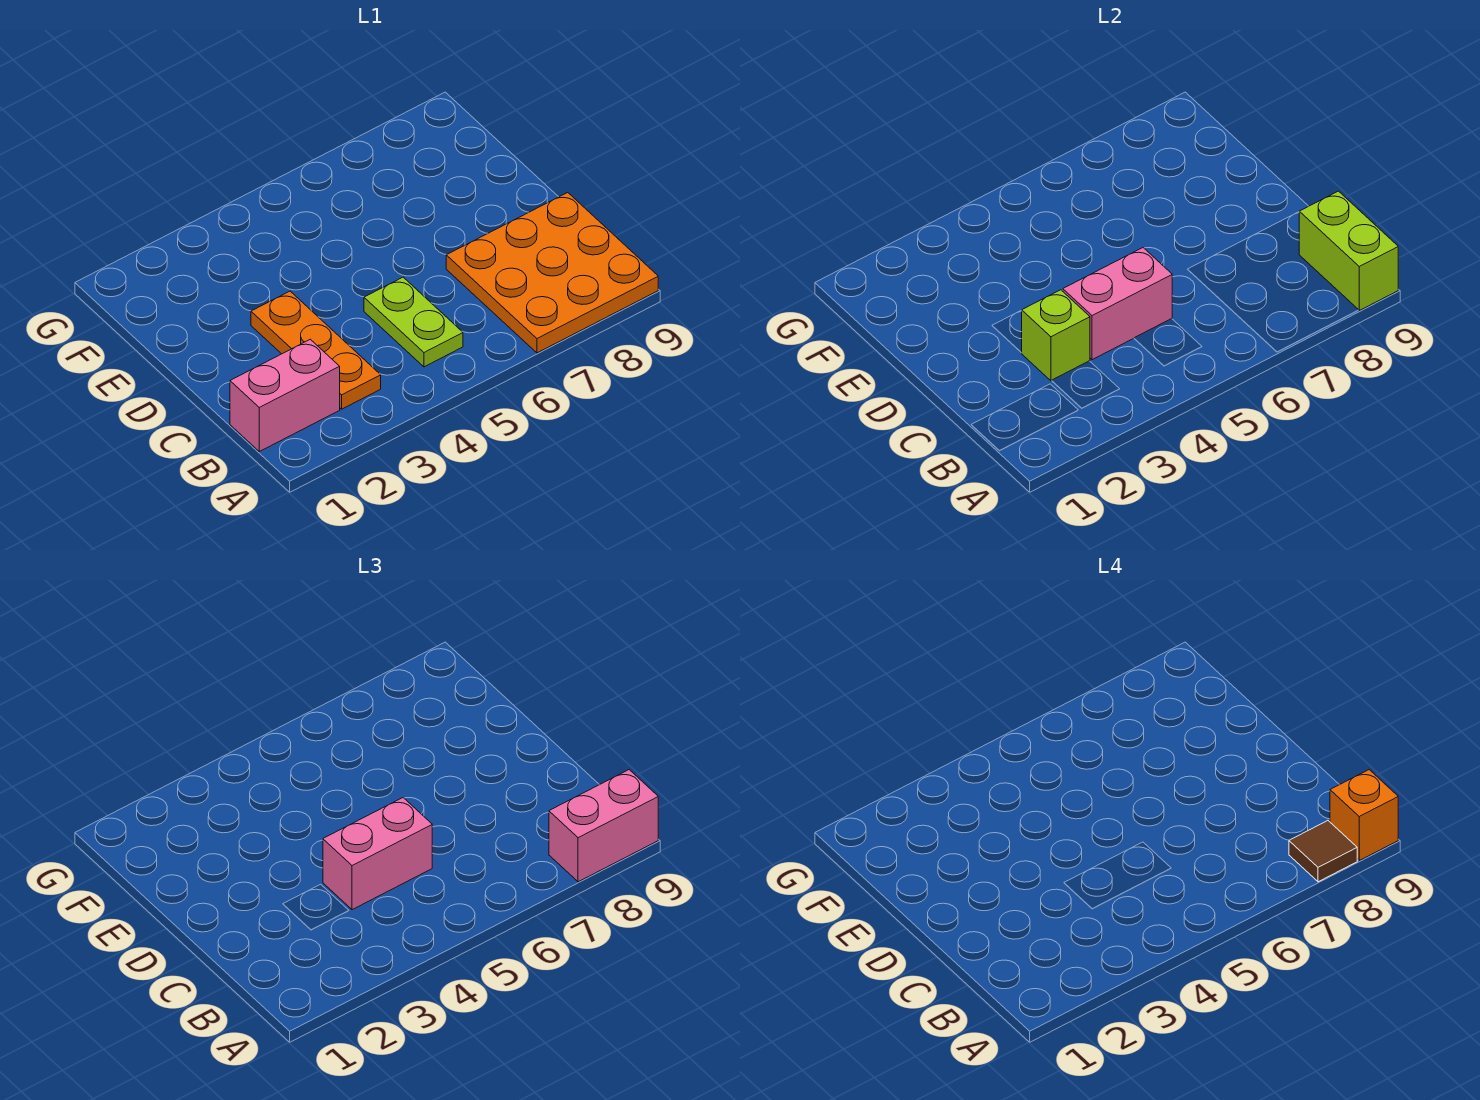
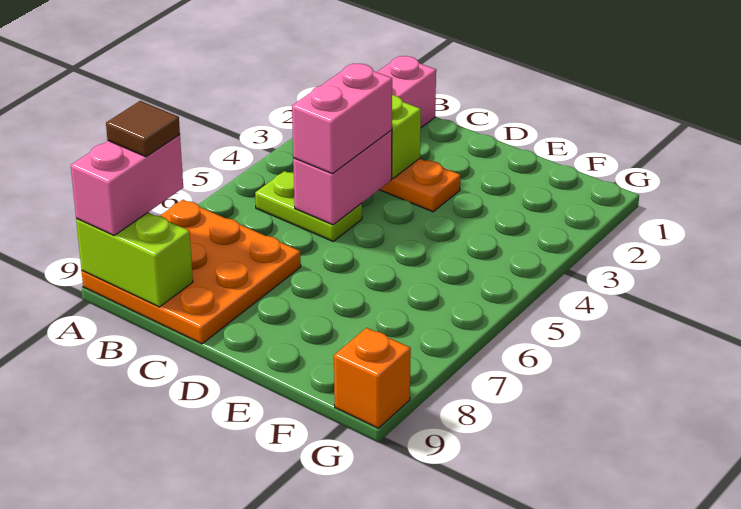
orange 1x1 brick [1330,770,1398,860] -> orange 1x1 brick moved to [334,328,411,428]

